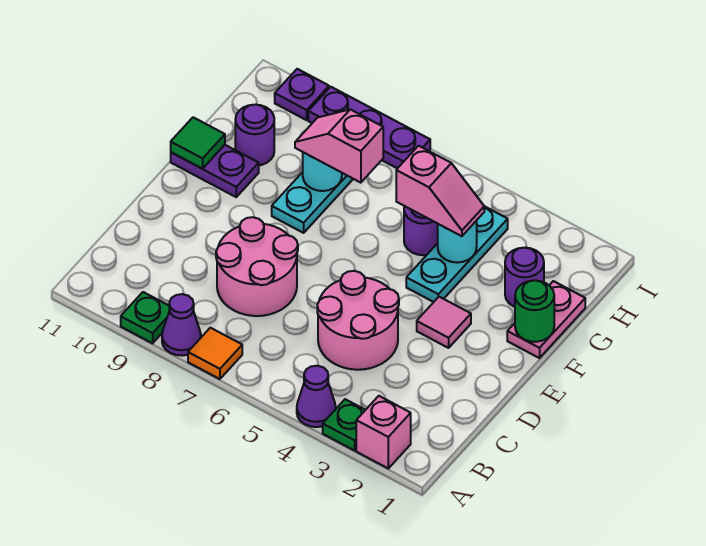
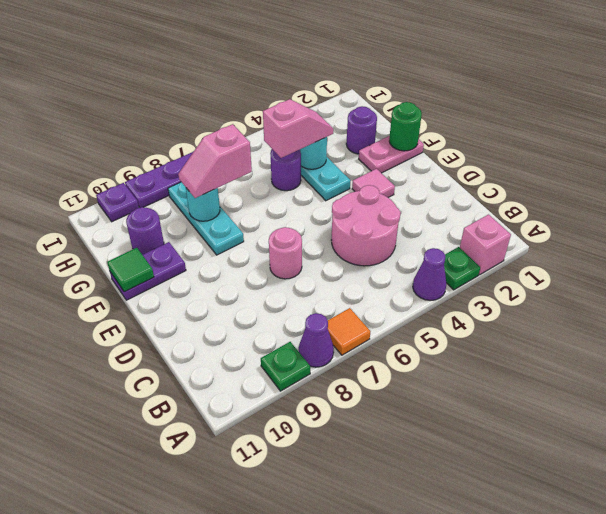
pink 2x2 round brick [216,217,298,316] -> pink 1x1 round brick [269,227,302,279]
pink 1x2 plate [507,281,585,358] -> pink 1x2 plate turned to [359,136,424,173]

